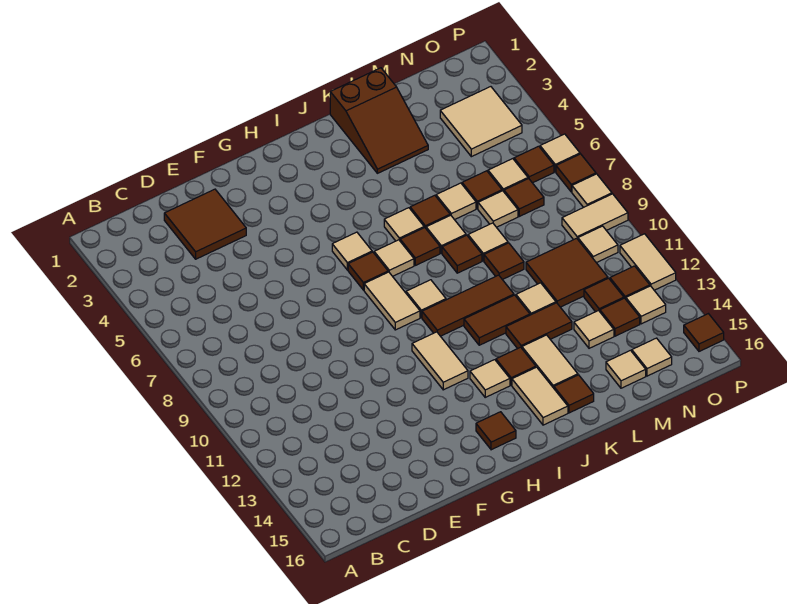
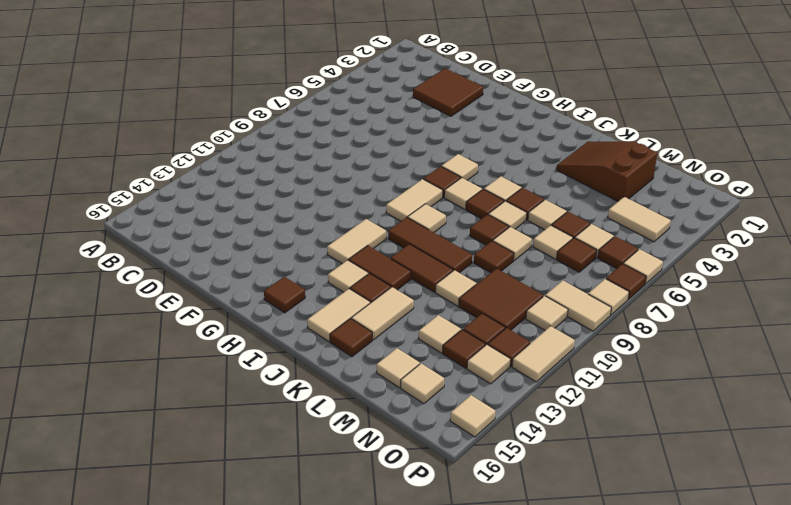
brown 2x3 slope [330,68,428,173] -> brown 2x3 slope turned to [556,141,657,201]
brown 1x2 tile [506,303,572,349] -> brown 1x2 tile moved to [349,246,411,290]
tan 2x2 tile [440,87,522,157] -> tan 1x2 tile [608,197,671,242]
brown 1x1 tile [684,314,724,351] -> tan 1x1 tile [450,395,495,437]

